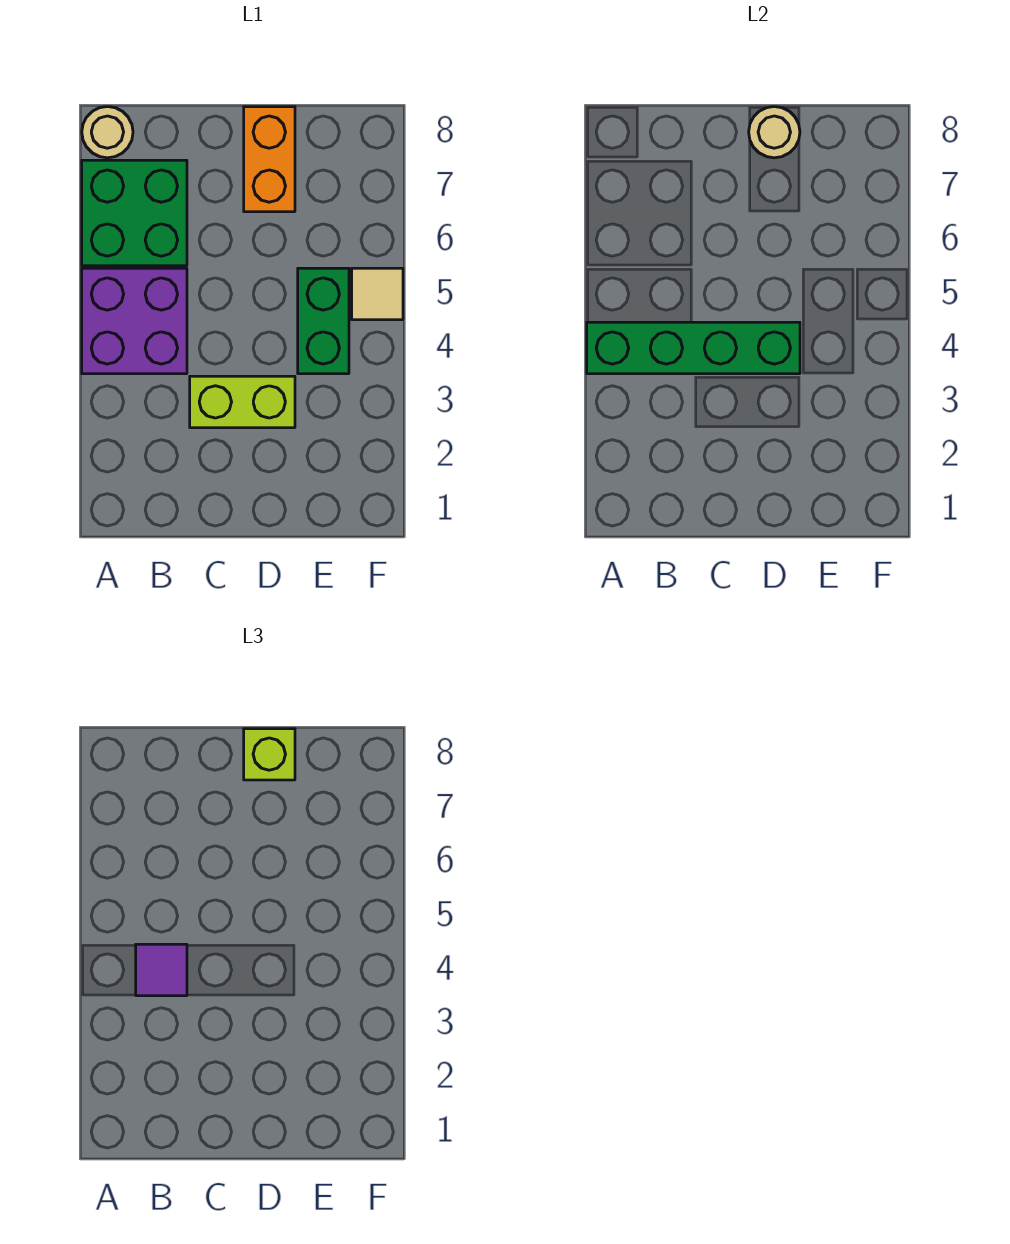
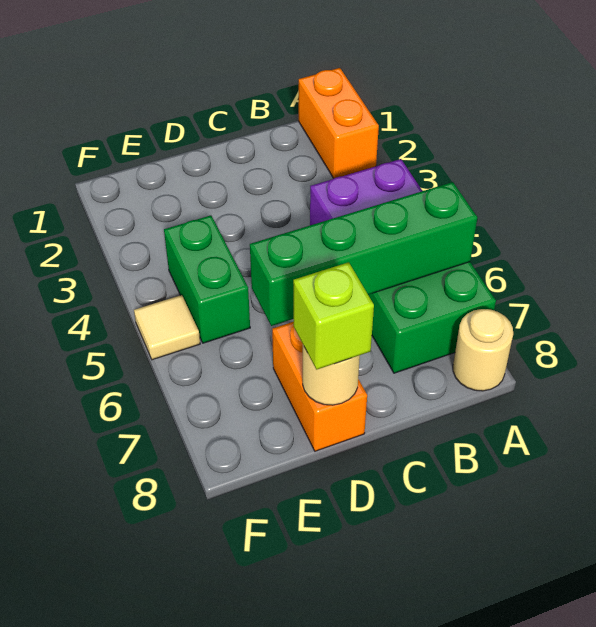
none -> orange 1x2 brick [299,68,379,178]
green 1x4 brick [587,322,800,374] -> green 1x4 brick moved to [250,182,477,326]
purple 1x1 tile [136,944,187,996] -> none
lime 1x2 brick [190,376,295,428] -> none

